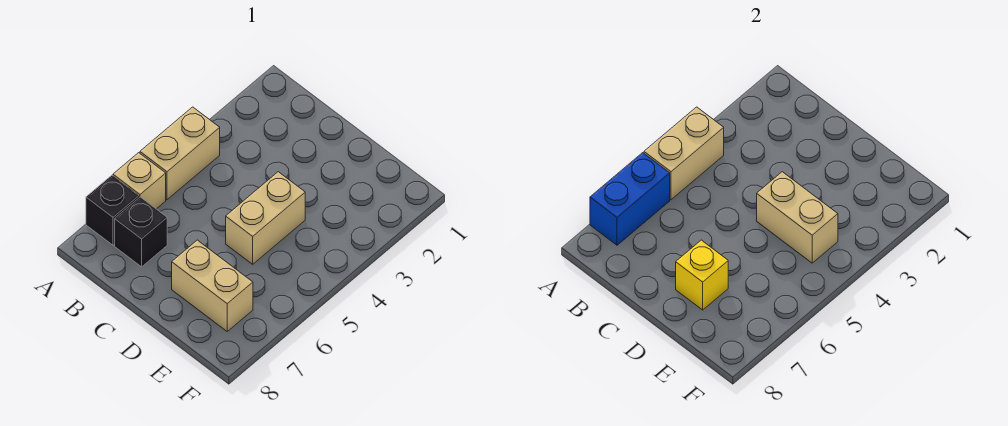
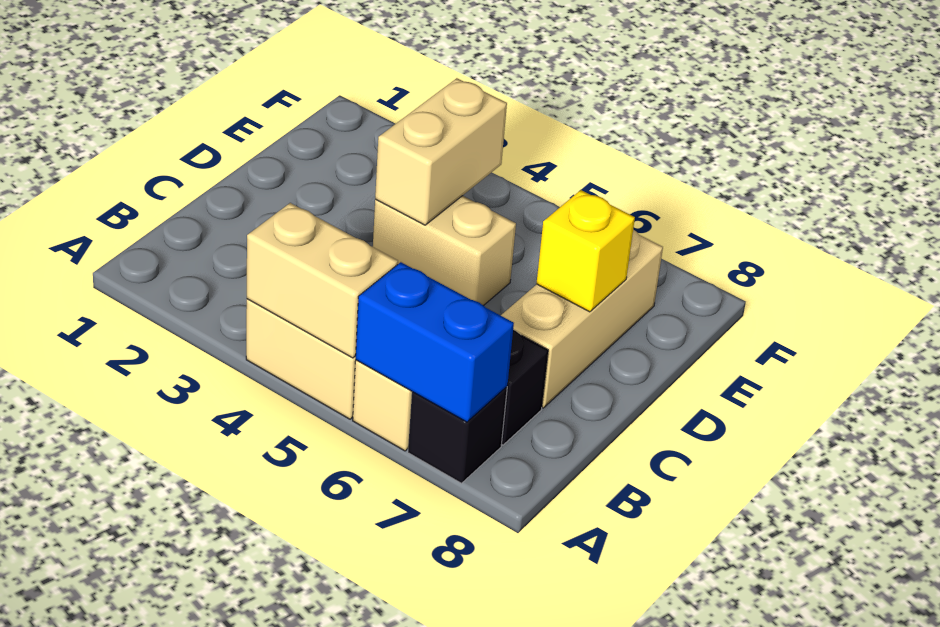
tan 1x2 brick [172,240,253,331] -> tan 1x3 brick [501,230,663,408]

